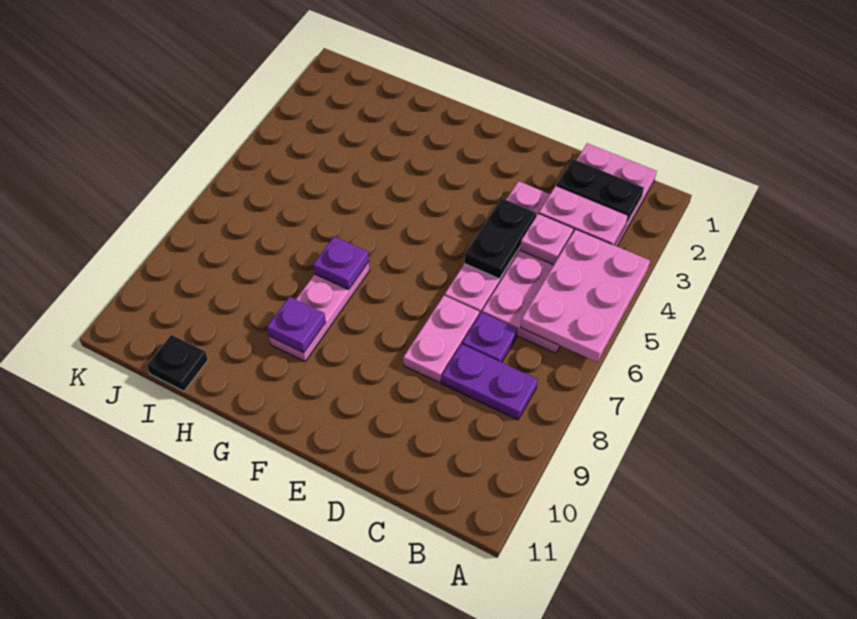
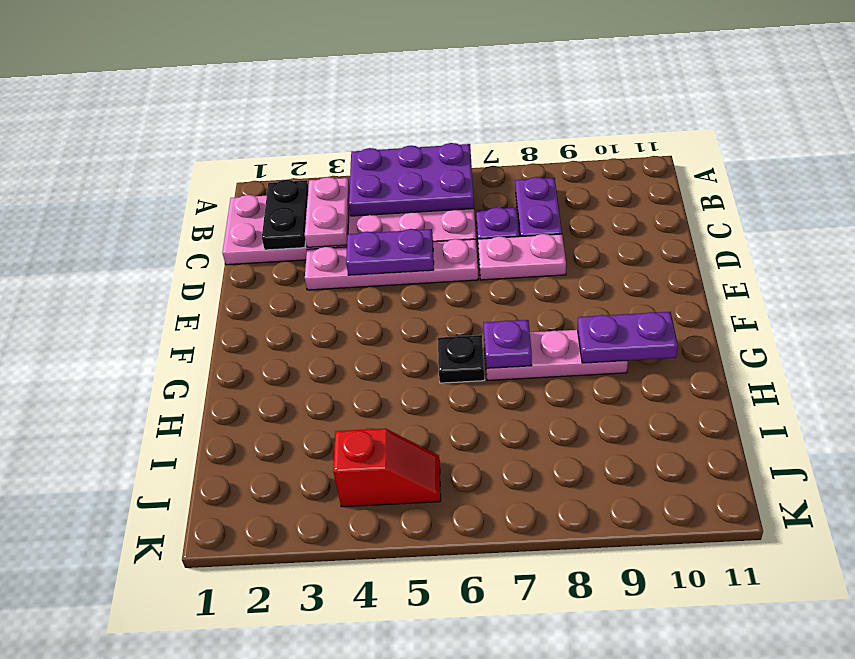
pink 2x3 plate [521,229,650,362] -> purple 2x3 plate [349,143,474,216]
pink 1x1 plate [520,213,574,265] -> none
black 1x2 plate [464,198,536,279] -> purple 1x2 plate [346,229,434,275]
purple 1x1 plate [267,297,326,353] -> purple 1x2 plate [577,312,678,363]
black 1x1 plate [147,335,208,391] -> black 1x1 plate moved to [438,335,485,383]
none -> red 1x2 slope [333,428,441,507]

